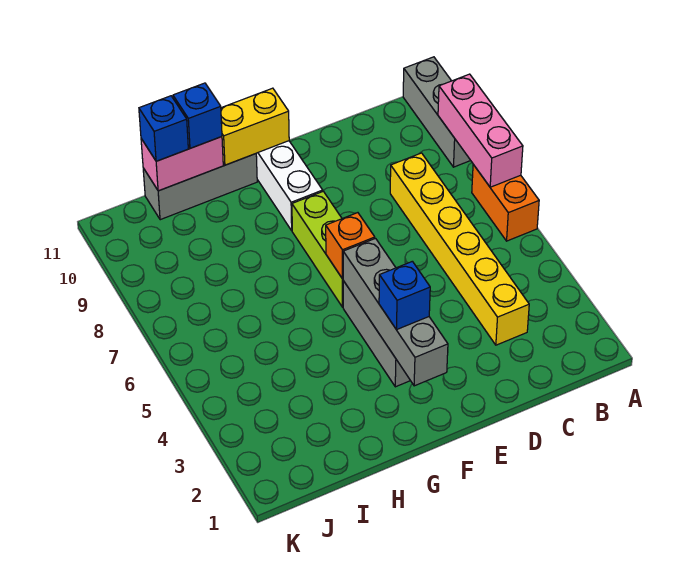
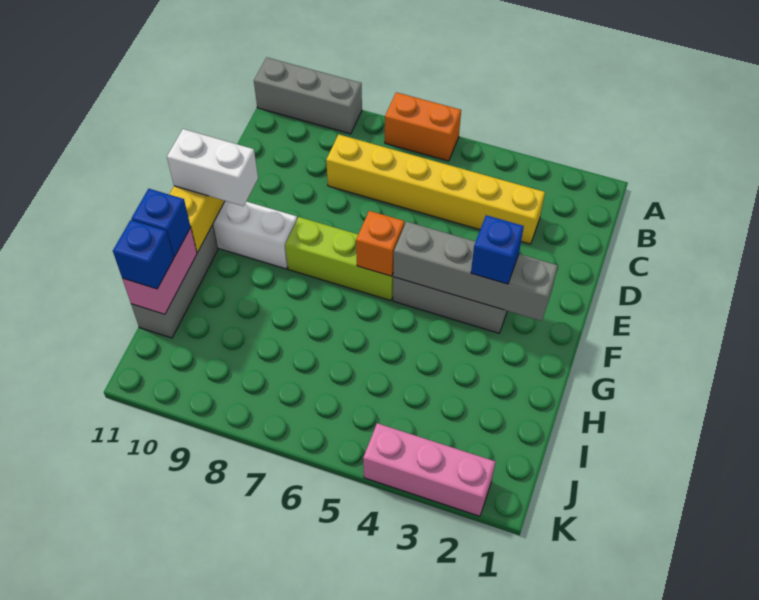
pink 1x3 brick [438,74,523,187] -> pink 1x3 brick moved to [363,423,495,516]
none -> white 1x2 brick [167,129,258,206]

